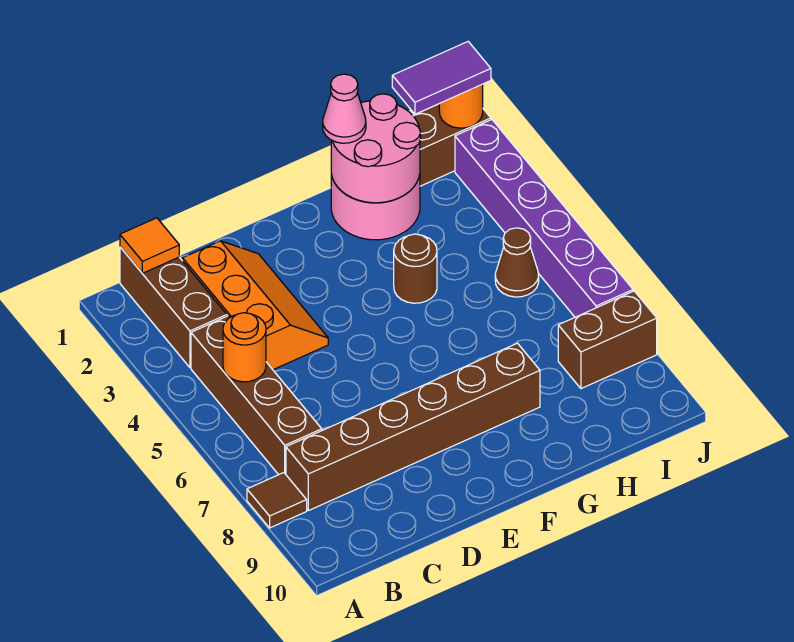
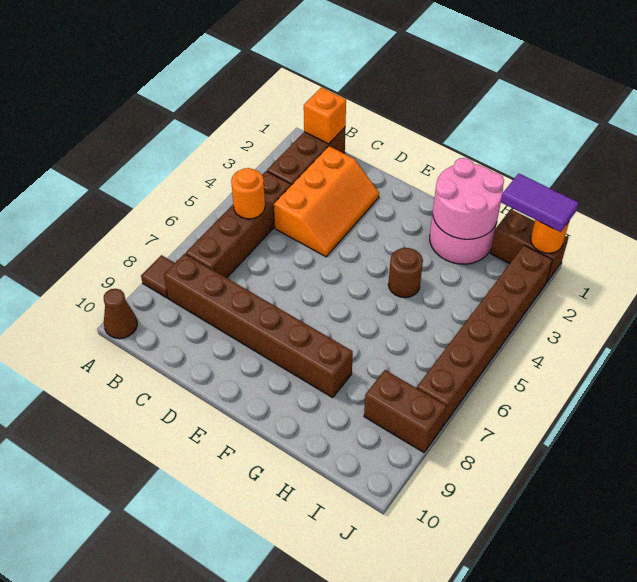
orange 1x1 tile [120,218,179,273] -> orange 1x1 brick [304,87,346,144]
pink 1x1 cone [323,74,366,143] -> none
brown 1x1 cone [495,228,539,297] -> brown 1x1 cone moved to [104,289,137,339]
purple 1x6 brick [455,120,633,317] -> brown 1x6 brick [417,245,553,426]

